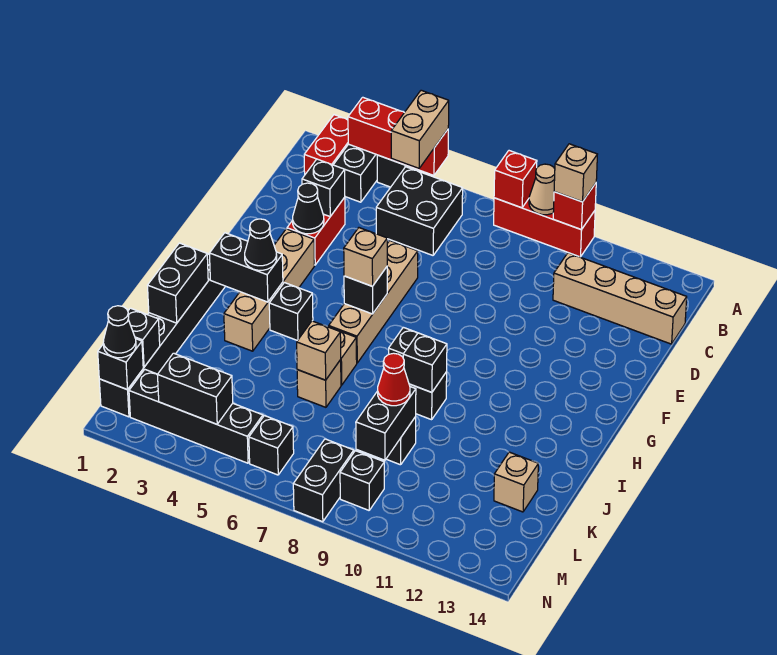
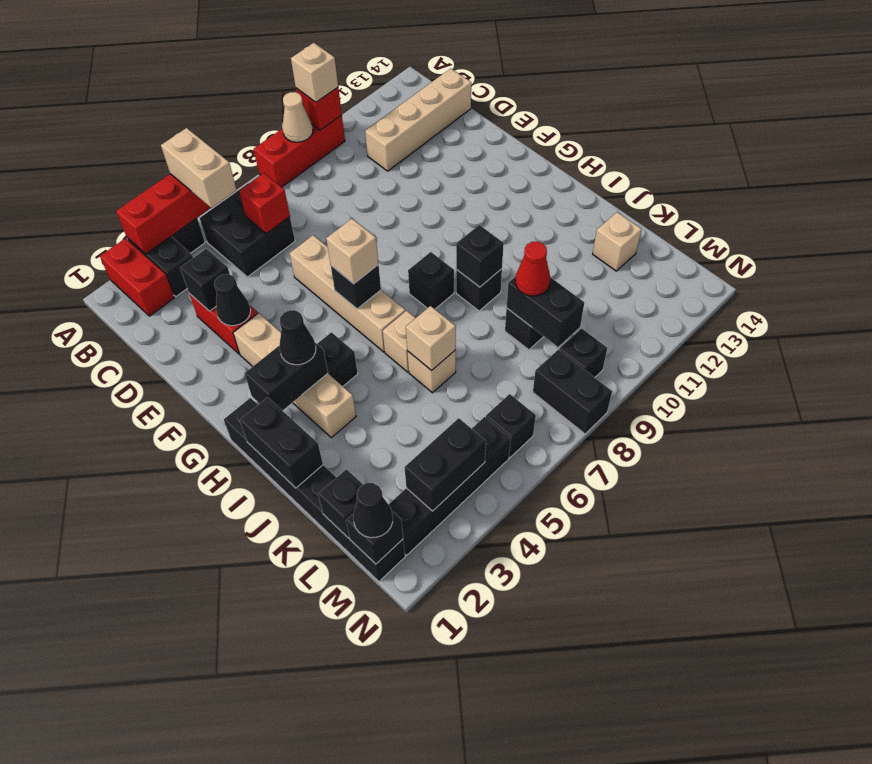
red 1x1 brick [494,151,537,208] -> red 1x1 brick moved to [239,173,290,234]

